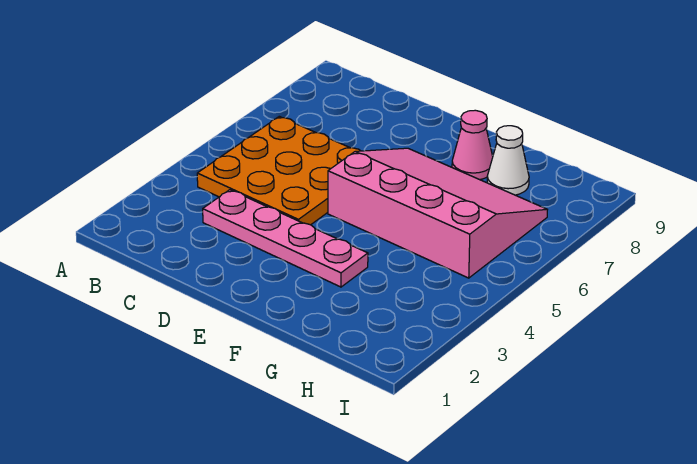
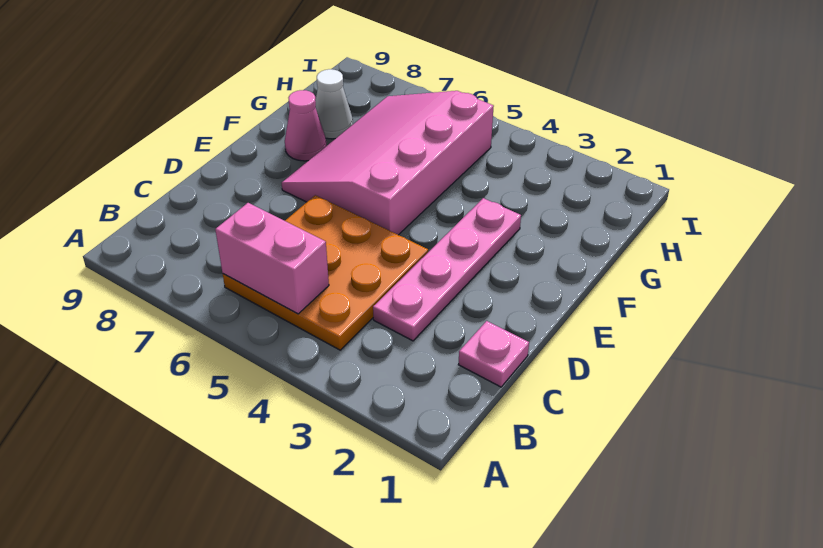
none -> pink 1x2 brick [215,203,329,314]
none -> pink 1x1 plate [458,321,529,387]

